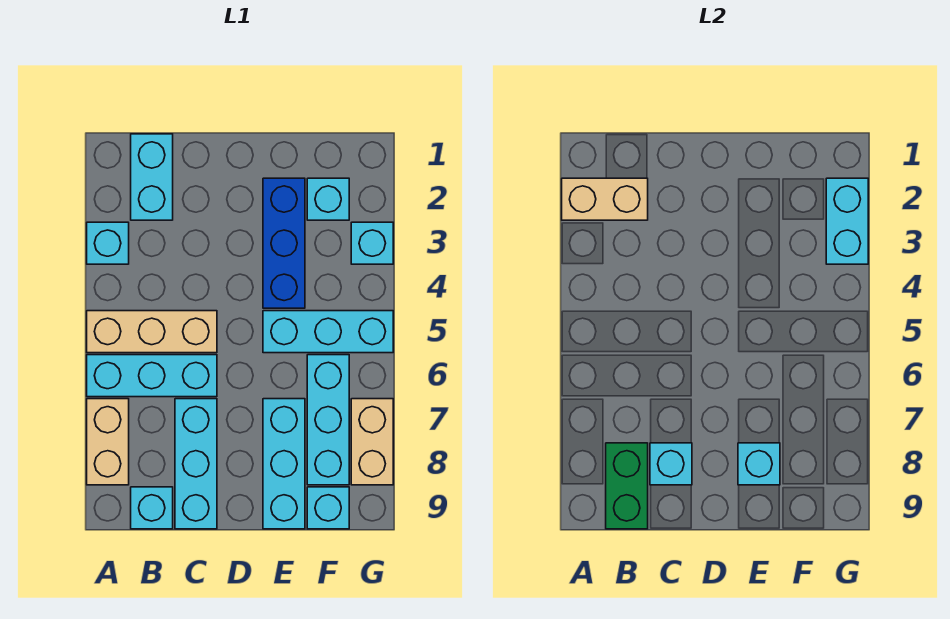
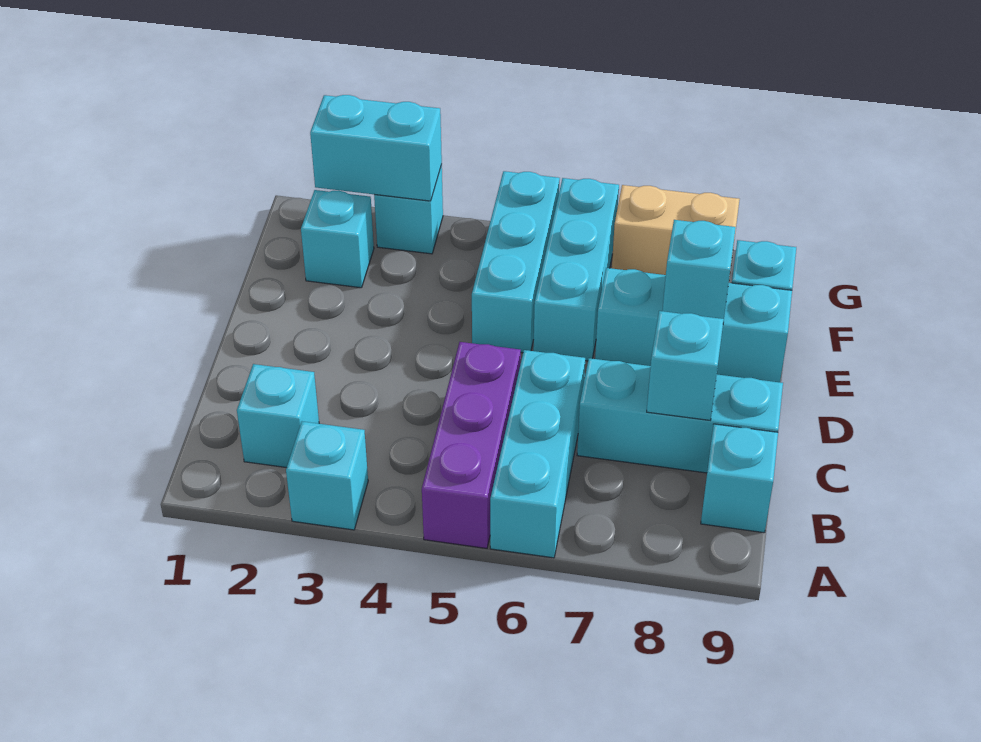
tan 1x2 brick [562,178,648,220] -> none
tan 1x3 brick [87,311,217,353] -> purple 1x3 brick [422,342,521,548]
tan 1x2 brick [87,399,129,485] -> none
cyan 1x2 brick [131,134,173,220] -> cyan 1x1 brick [237,364,319,468]
green 1x2 brick [606,443,648,529] -> none
blue 1x3 brick [263,178,305,308] -> none
cyan 1x3 brick [307,355,349,485] -> cyan 1x3 brick turned to [533,178,619,361]

